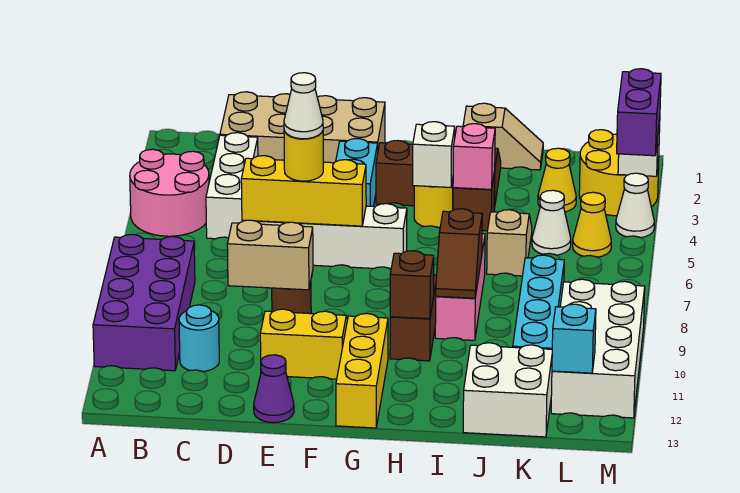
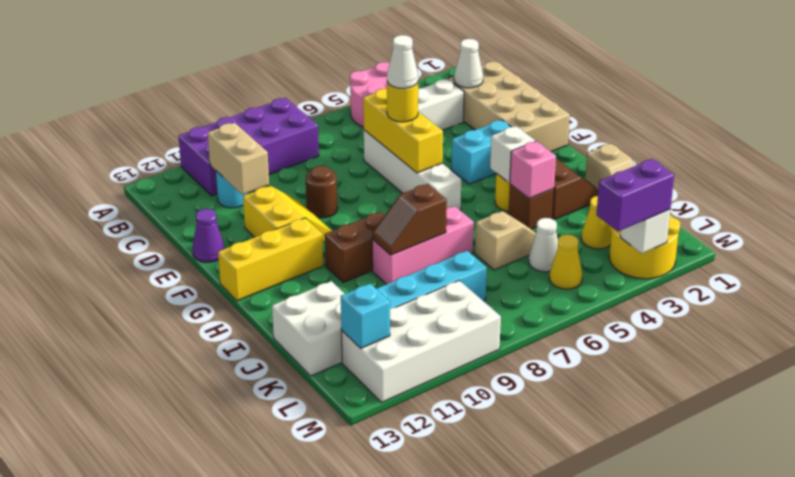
tan 1x2 brick [227,220,313,290] -> tan 1x2 brick moved to [208,123,269,195]
brown 1x1 brick [390,251,434,319] -> none
white 1x1 cone [616,173,654,238] -> white 1x1 cone moved to [454,39,483,88]

